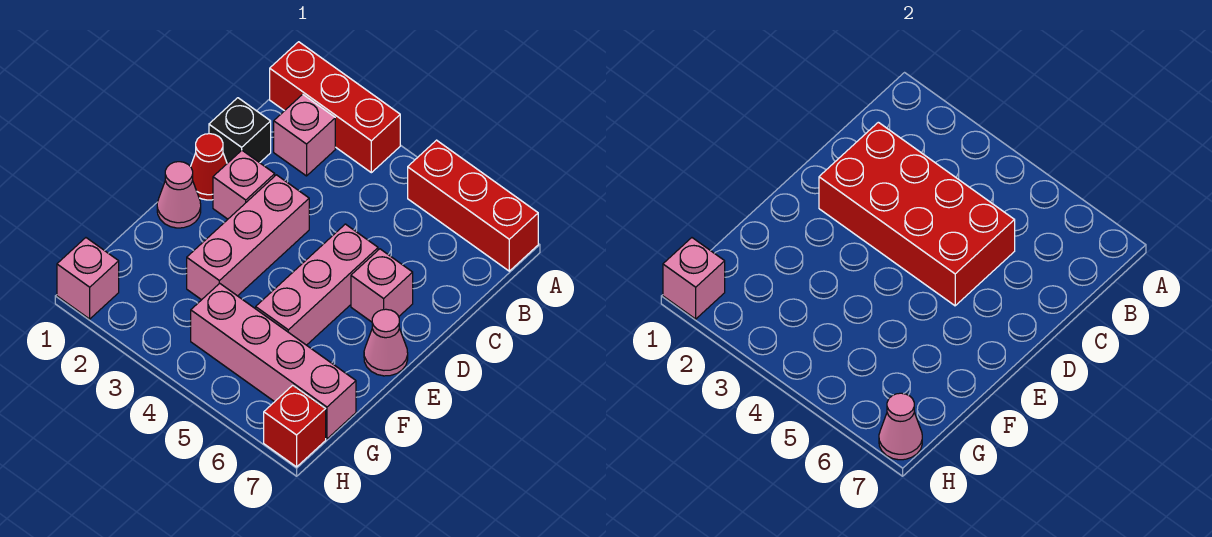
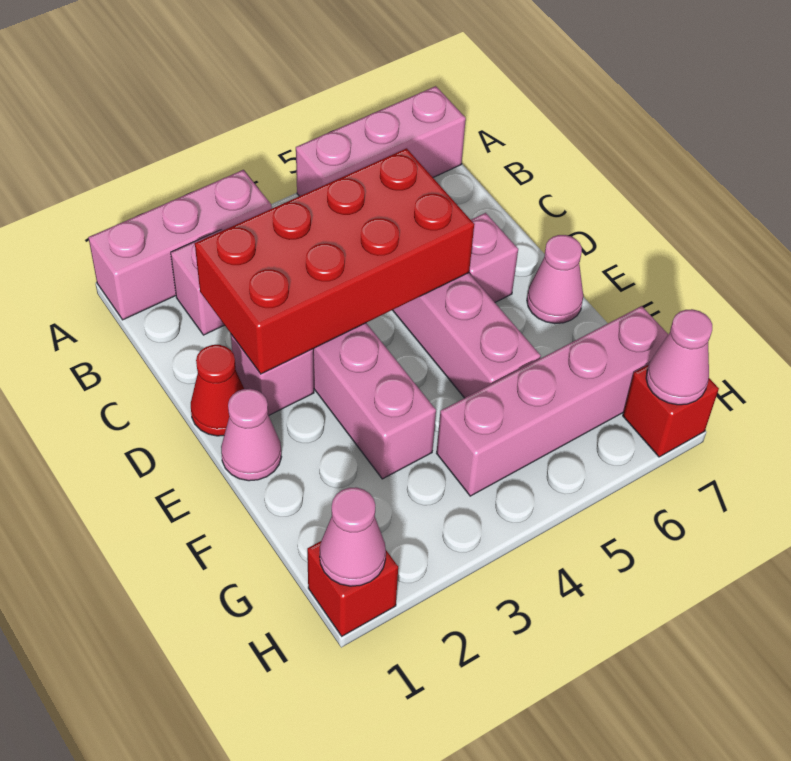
red 1x3 brick [270,42,400,173] -> pink 1x3 brick [88,170,272,320]
red 1x3 brick [408,140,538,271] -> pink 1x3 brick [296,86,466,196]
black 1x1 brick [209,98,271,163] -> none
pink 1x1 brick [57,238,119,319] -> red 1x1 brick [307,541,398,636]
pink 1x1 brick [663,238,725,319] -> pink 1x1 cone [320,487,386,586]

